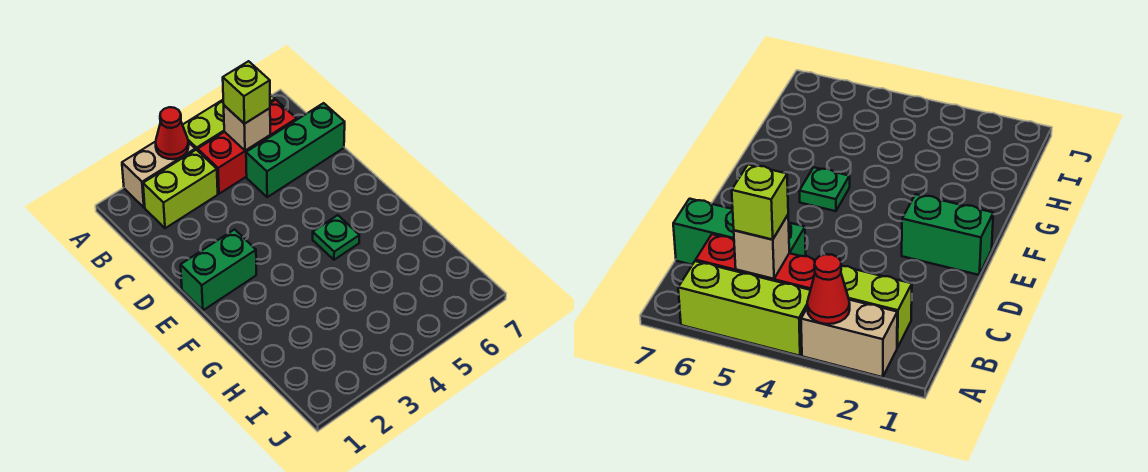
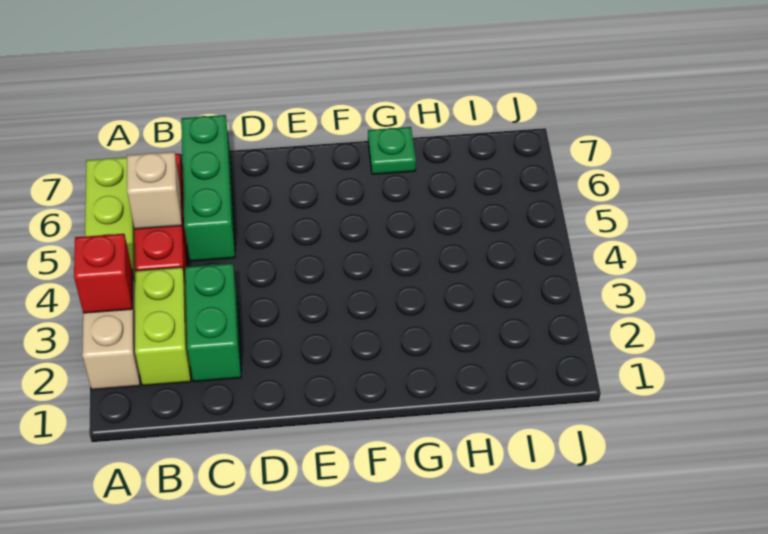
red 1x1 cone [156,107,189,159] -> red 1x1 brick [74,234,132,313]
lime 1x1 brick [223,61,270,124] -> none
green 1x2 brick [181,229,256,310] -> green 1x2 brick moved to [185,263,241,382]
green 1x1 plate [313,215,359,260] -> green 1x1 plate moved to [368,127,416,174]

